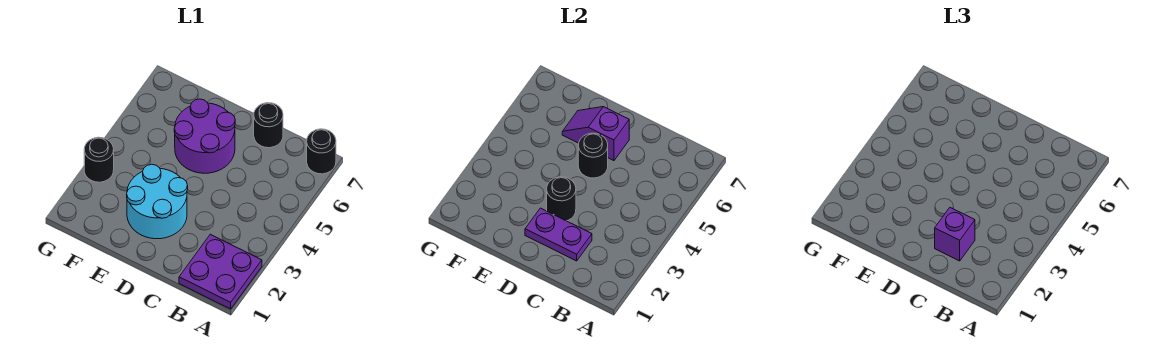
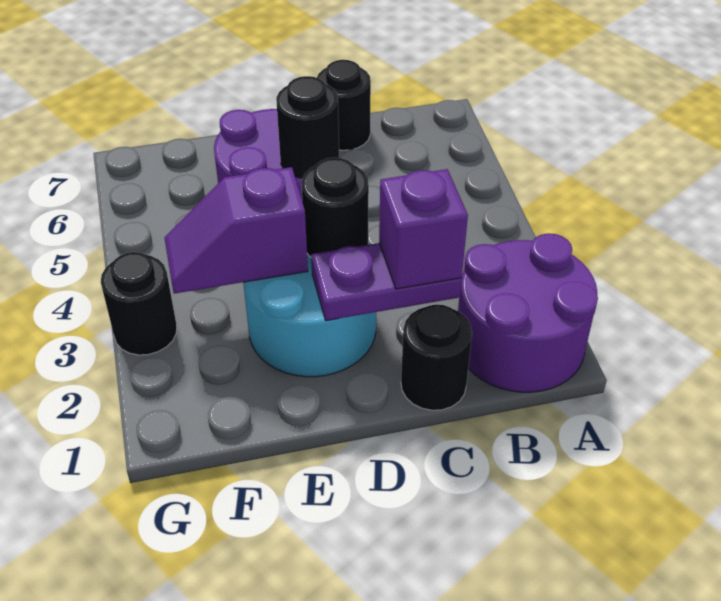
purple 2x2 plate [179,234,262,309] -> purple 2x2 round brick [458,233,598,392]
black 1x1 round brick [307,129,336,174] -> black 1x1 round brick moved to [401,304,472,410]
purple 1x2 slope [562,107,629,161] -> purple 1x2 slope moved to [164,167,308,294]

